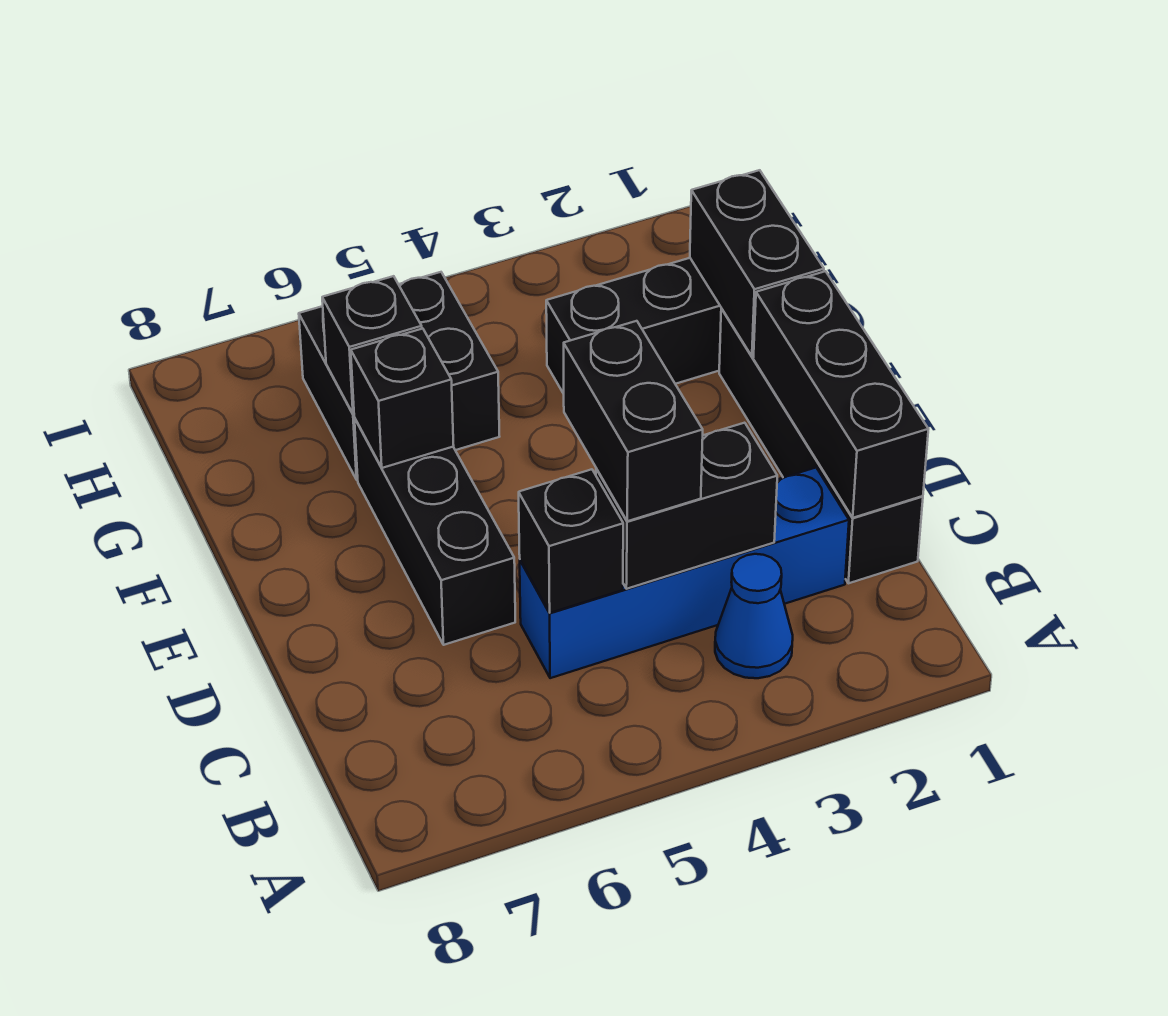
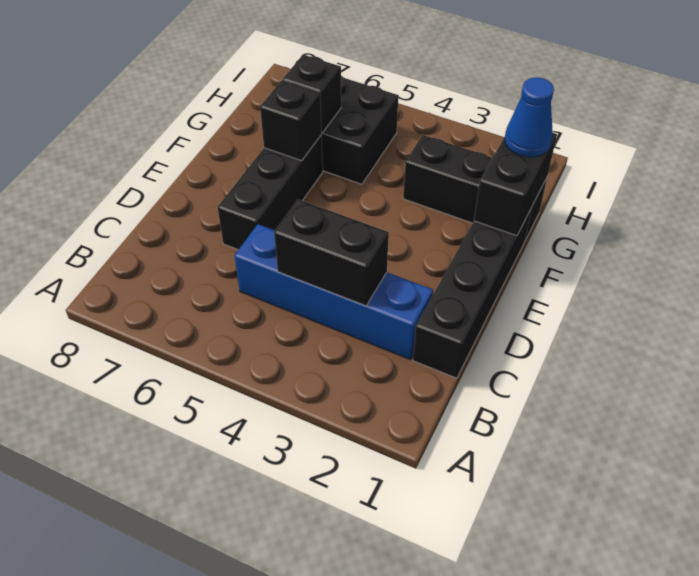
blue 1x1 cone [715,554,793,678] -> blue 1x1 cone moved to [505,78,554,157]
black 1x3 brick [753,271,928,518] -> none
black 1x2 brick [564,321,703,521] -> none
black 1x1 brick [519,469,623,613] -> none

